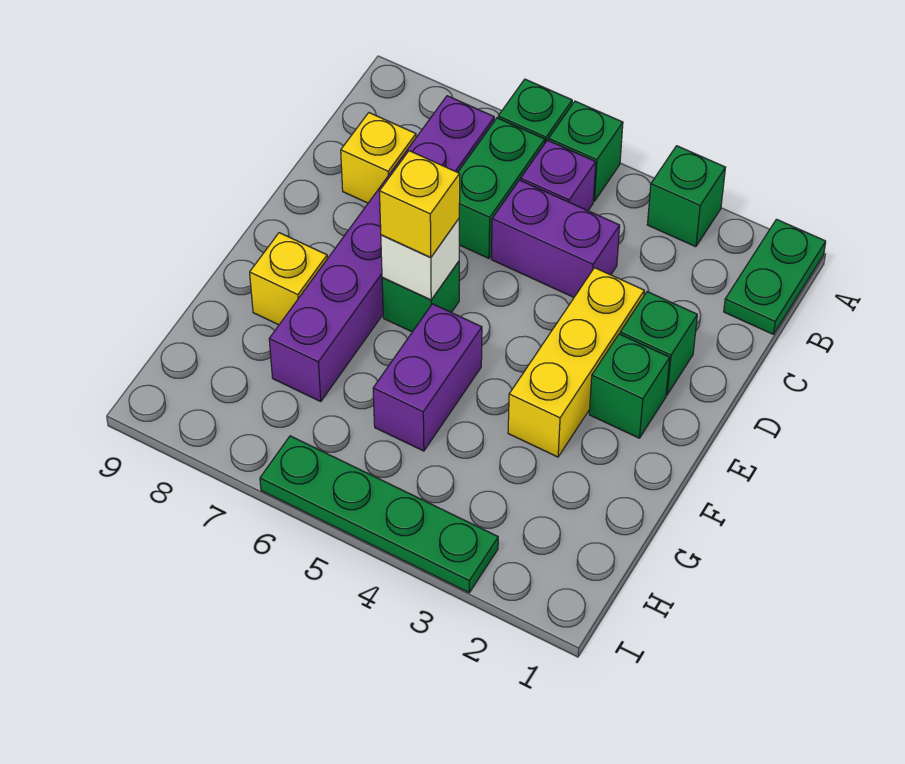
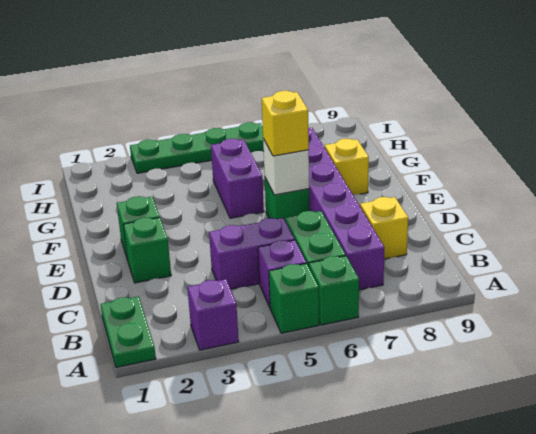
green 1x1 brick [647,146,726,247] -> purple 1x1 brick [187,279,239,350]
yellow 1x3 brick [508,268,644,457] -> none

